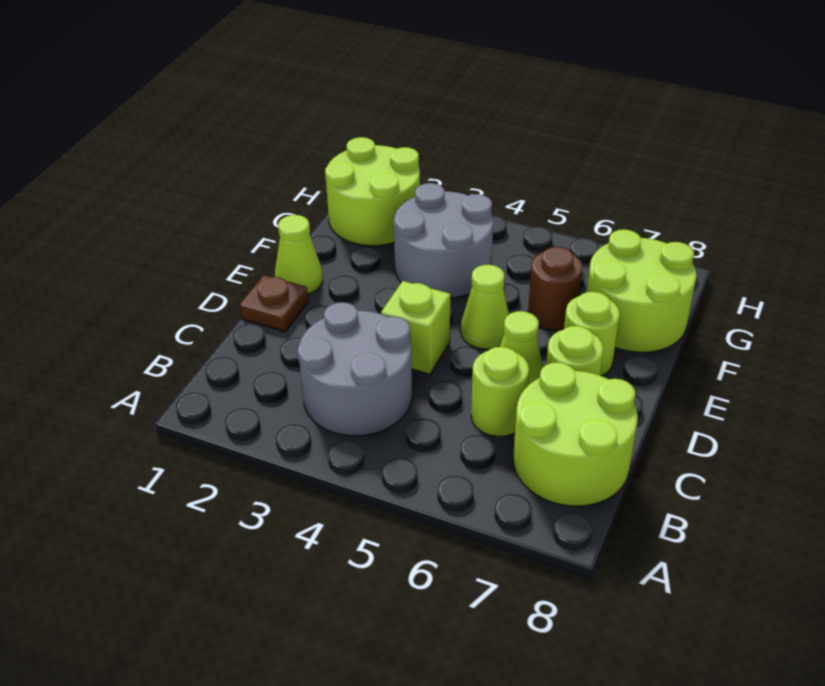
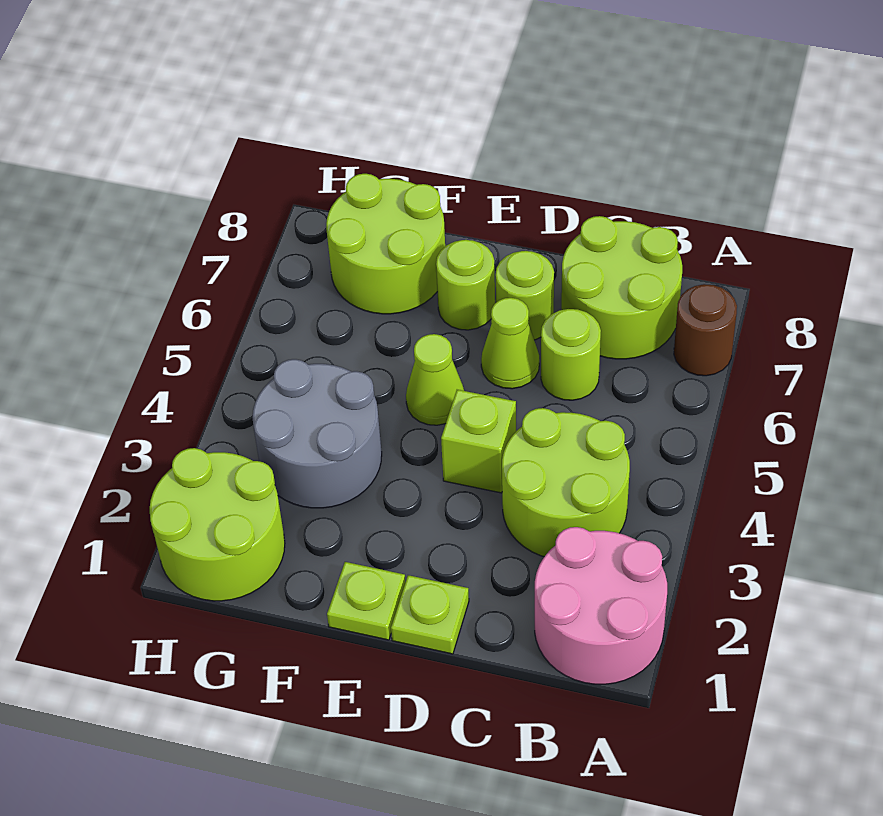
none -> pink 2x2 round brick [535,527,667,684]
grey 2x2 round brick [297,302,412,436] -> lime 2x2 round brick [502,408,630,557]
brown 1x1 plate [240,275,308,332] -> lime 1x1 plate [391,575,469,654]
lime 1x1 cone [275,215,323,294] -> lime 1x1 plate [327,562,405,640]
brown 1x1 round brick [528,247,583,330] -> brown 1x1 round brick moved to [674,284,737,376]

